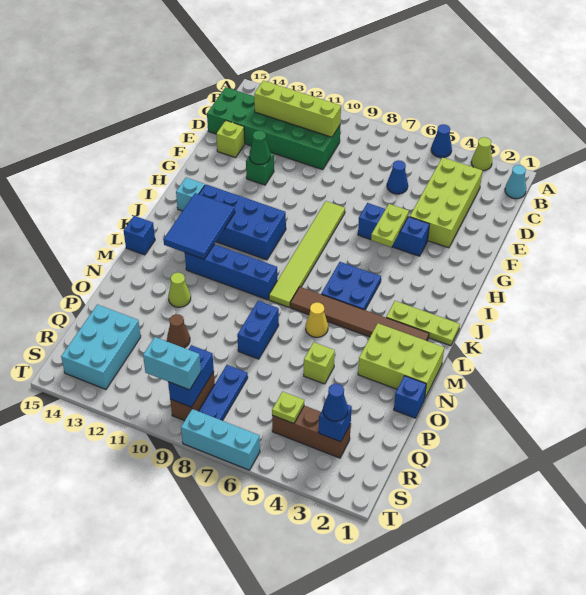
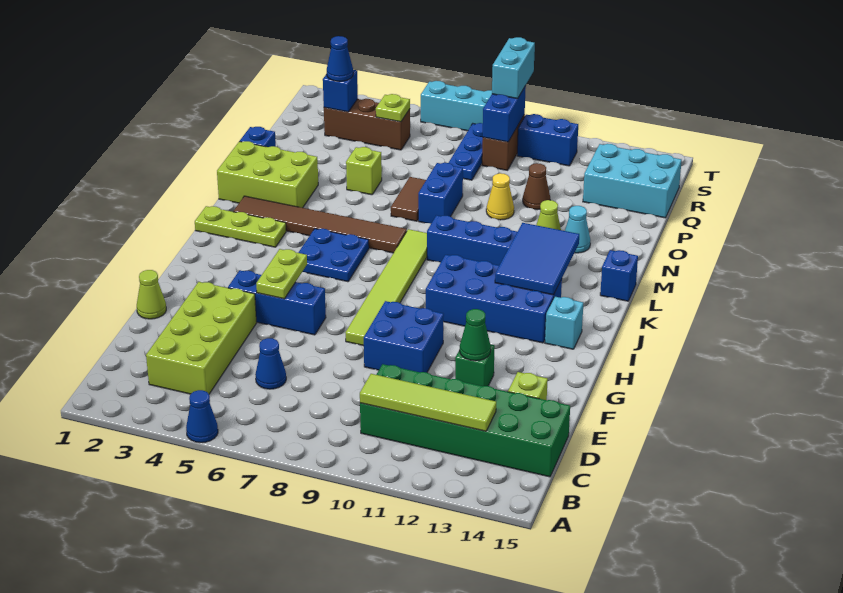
lime 1x1 cone [471,137,492,171] -> lime 1x1 cone moved to [137,270,166,319]
cyan 1x1 cone [505,165,526,199] -> cyan 1x1 cone moved to [565,206,590,253]
lime 1x4 brick [254,81,341,137] -> lime 1x4 tile [360,374,496,431]
none -> blue 2x2 brick [364,301,444,372]
yellow 1x1 cone [306,302,328,337] -> yellow 1x1 cone moved to [486,173,514,220]
none -> brown 1x2 tile [391,177,426,221]
cyan 2x3 brick [61,304,141,389] -> cyan 2x3 brick turned to [583,144,682,218]
cyan 1x2 brick [143,337,201,390] -> cyan 1x2 brick turned to [492,37,535,99]
none -> blue 1x2 brick [517,114,578,166]

